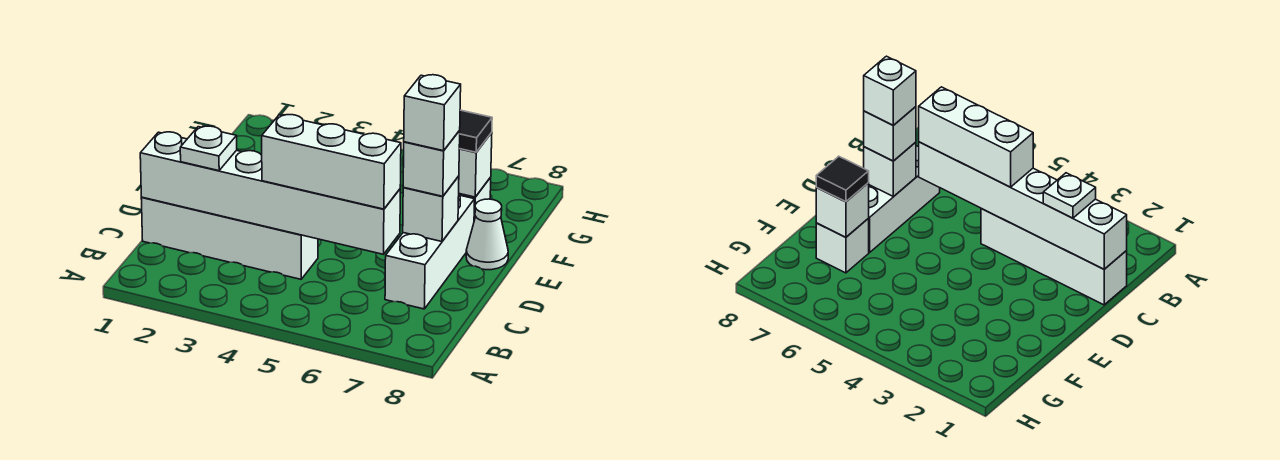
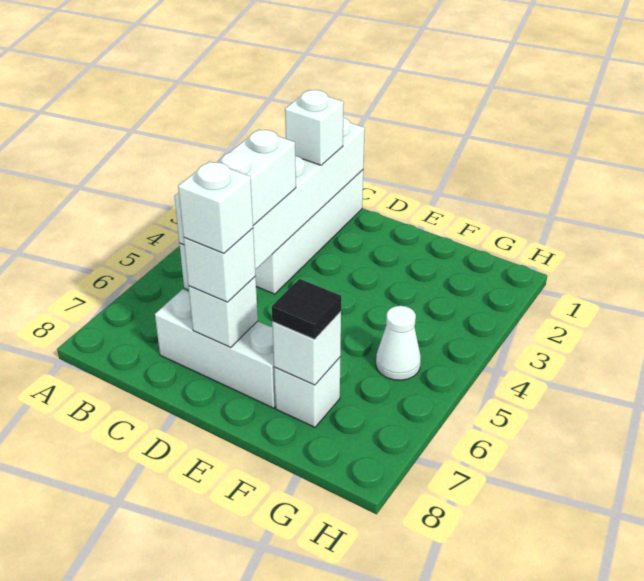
white 1x1 plate [180,126,237,171] -> white 1x1 brick [285,90,344,165]
white 1x1 cone [466,199,508,270] -> white 1x1 cone moved to [376,306,421,380]

